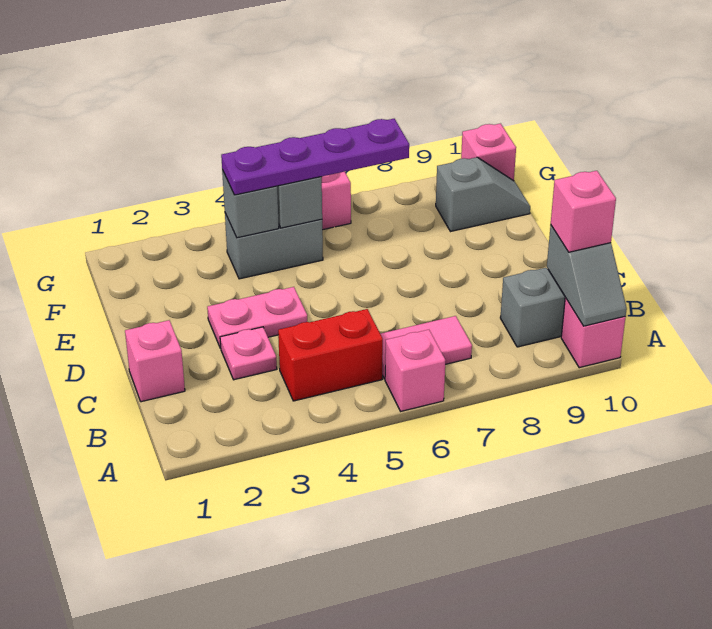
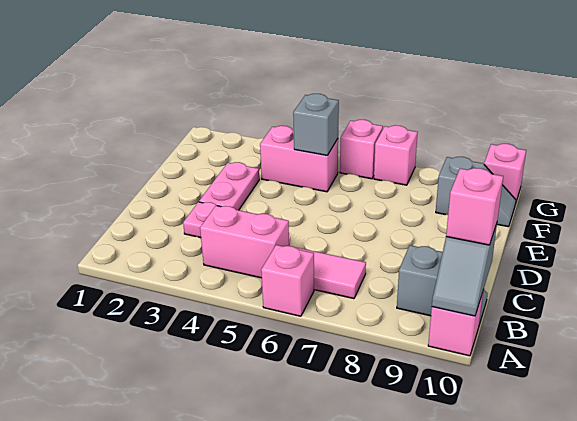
red 1x2 brick [278,309,383,401] -> pink 1x2 brick [200,206,289,278]
pink 1x1 brick [125,320,185,402] -> pink 1x1 brick moved to [374,125,418,185]
pink 1x2 plate [207,287,307,348] -> pink 1x2 plate turned to [199,162,259,210]
grey 1x2 brick [225,213,323,279] -> pink 1x2 brick [260,126,338,192]
grey 1x1 brick [222,170,279,238] -> none
purple 1x4 plate [221,119,409,195] -> none

